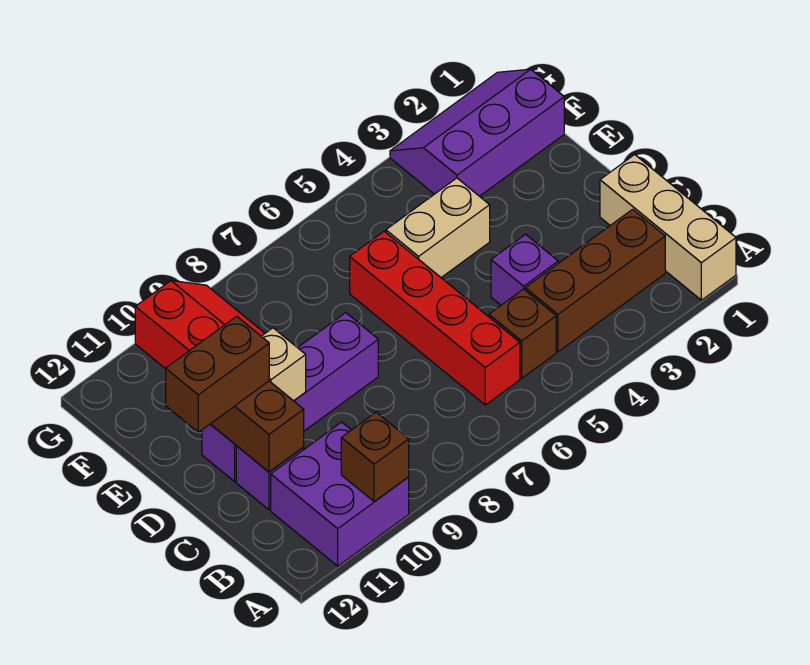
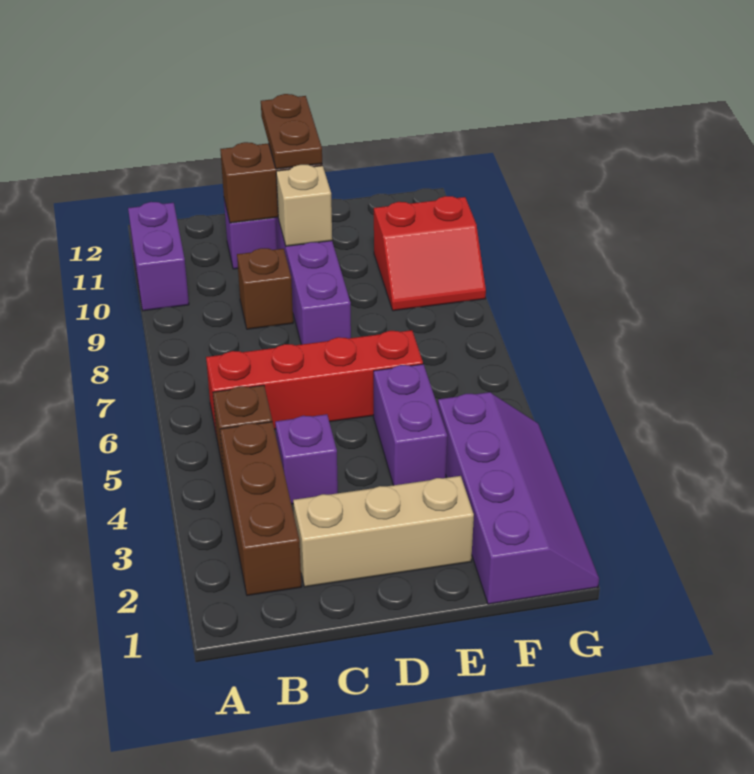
tan 1x3 brick [600,155,736,300] -> tan 1x3 brick moved to [293,476,474,587]
purple 2x2 brick [271,422,409,566] -> purple 1x2 brick [128,202,189,311]
brown 1x1 brick [341,412,409,502] -> brown 1x1 brick moved to [237,248,293,329]
brown 1x2 brick [166,316,269,432] -> brown 1x2 plate [261,94,322,169]
tan 1x2 brick [386,178,490,277] -> purple 1x2 brick [374,364,447,485]
purple 2x3 slope [390,69,564,196] -> purple 2x4 slope [438,392,599,604]

